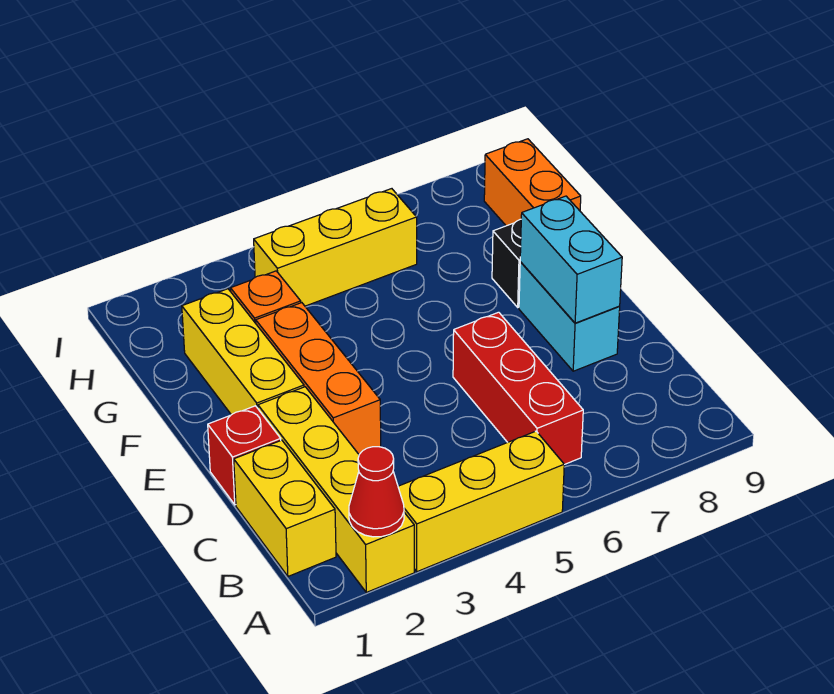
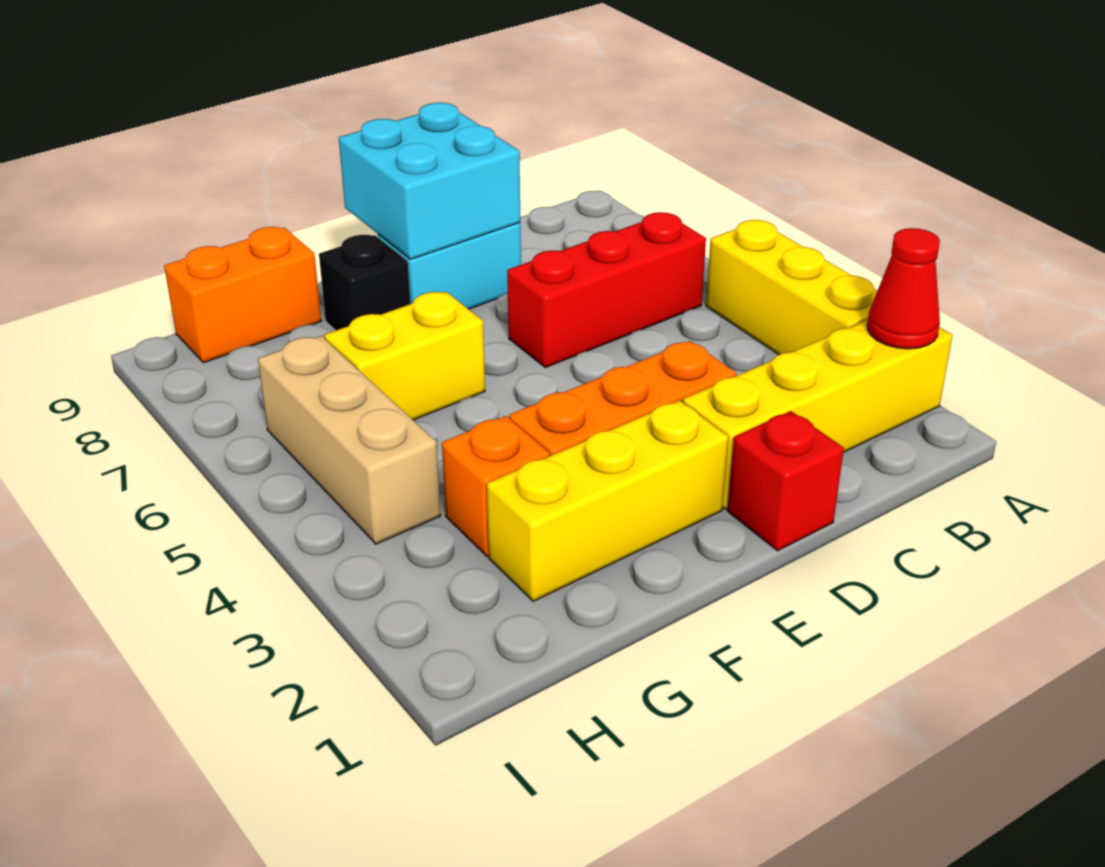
yellow 1x2 brick [234,440,336,576] -> yellow 1x2 brick moved to [324,292,485,420]
cyan 1x2 brick [520,196,622,323] -> cyan 2x2 brick [339,103,520,259]
yellow 1x3 brick [254,189,417,306] -> tan 1x3 brick [258,336,441,544]

